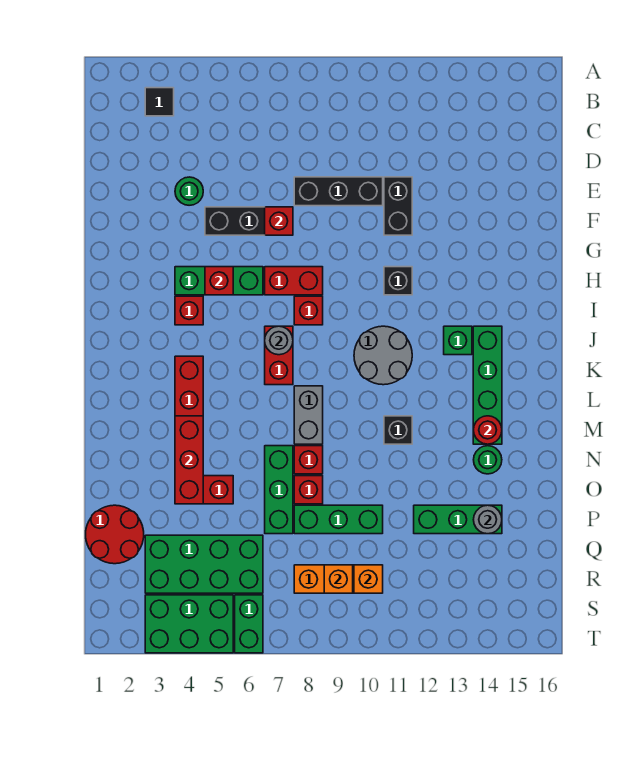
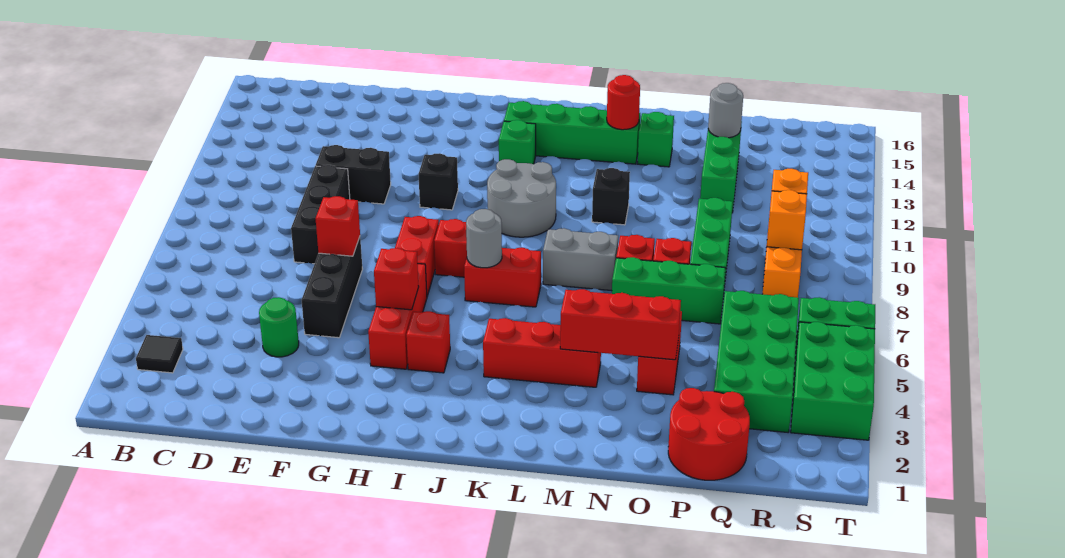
green 1x3 brick [175,267,263,295] -> red 1x3 brick [368,264,427,369]
green 1x1 round brick [474,446,502,474] -> green 1x1 brick [638,112,674,167]

